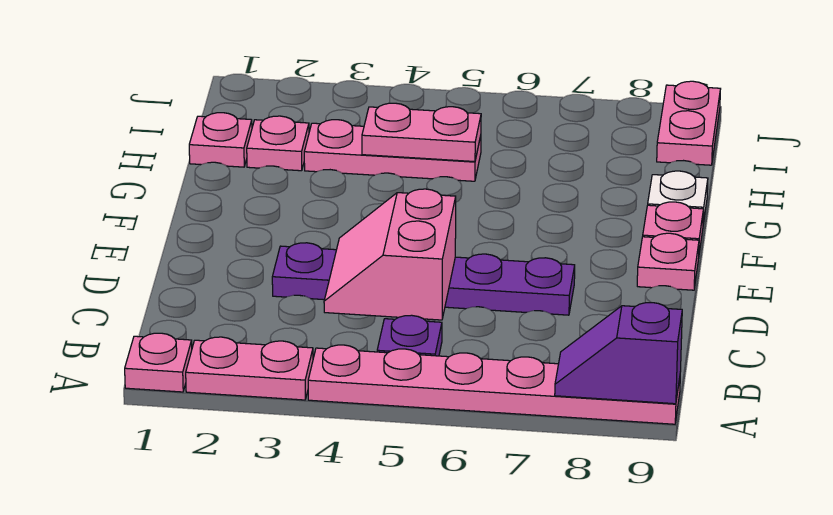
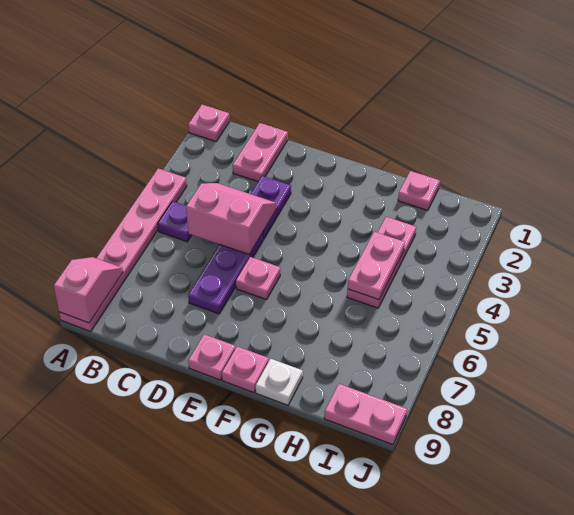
pink 1x2 plate [186,337,313,400] -> pink 1x2 plate moved to [233,123,288,182]
purple 1x2 slope [555,303,682,404] -> pink 1x2 slope [54,257,123,323]
pink 1x1 plate [247,116,309,171] -> pink 1x1 plate moved to [236,257,280,300]

